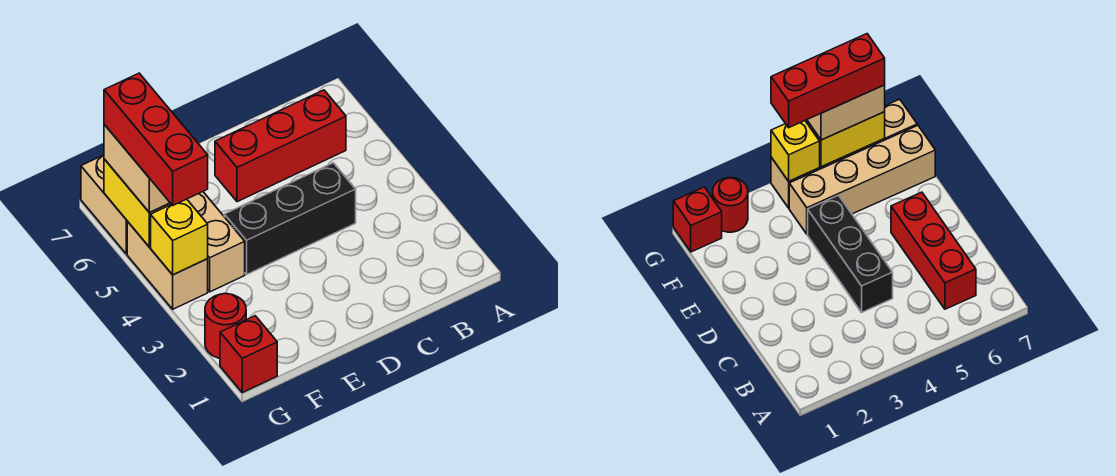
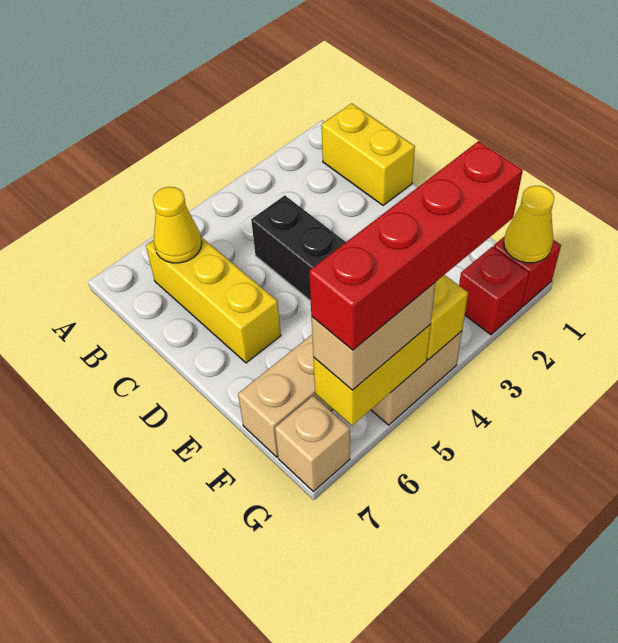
none -> yellow 1x2 brick [322,103,415,205]
red 1x3 brick [215,90,346,202] -> yellow 1x3 brick [146,237,281,363]
none -> yellow 1x1 cone [153,187,202,263]
none -> yellow 1x1 cone [504,186,554,263]
red 1x1 round brick [205,293,246,358] -> red 1x1 brick [459,247,529,335]
red 1x3 brick [104,73,208,205] -> red 1x4 brick [309,141,523,350]
tan 1x2 brick [81,155,127,254] -> tan 1x1 brick [275,396,350,491]

